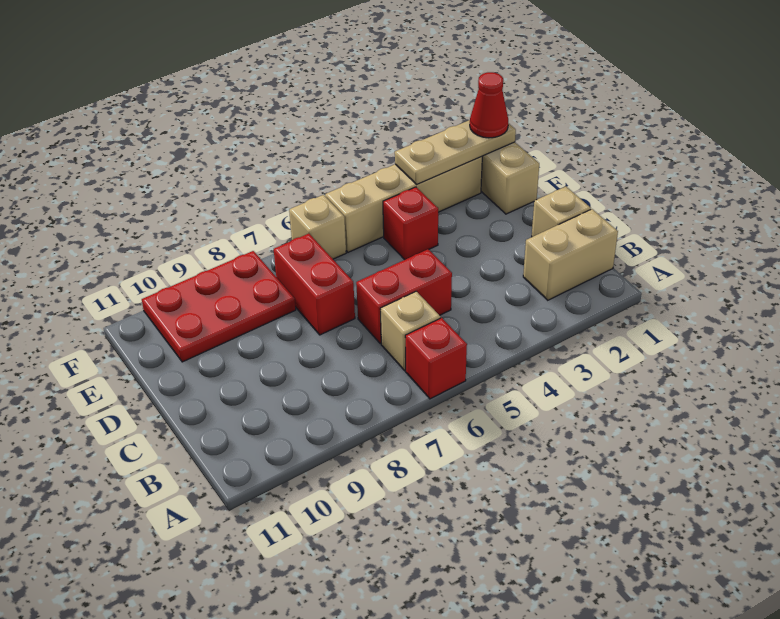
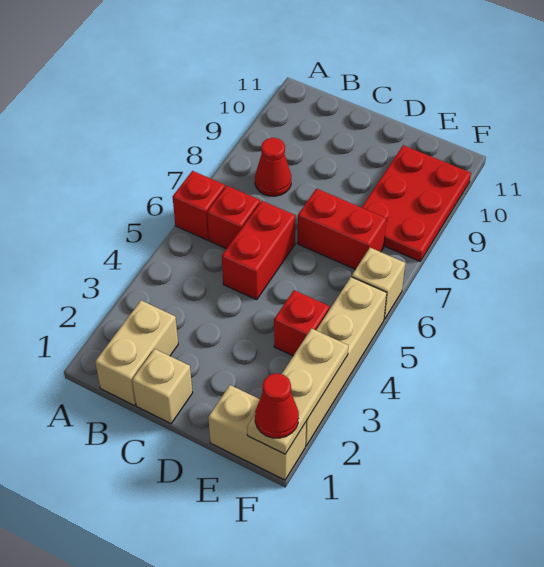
tan 1x1 brick [380,291,440,371] -> red 1x1 brick [207,186,260,249]
none -> red 1x1 cone [255,138,291,196]

